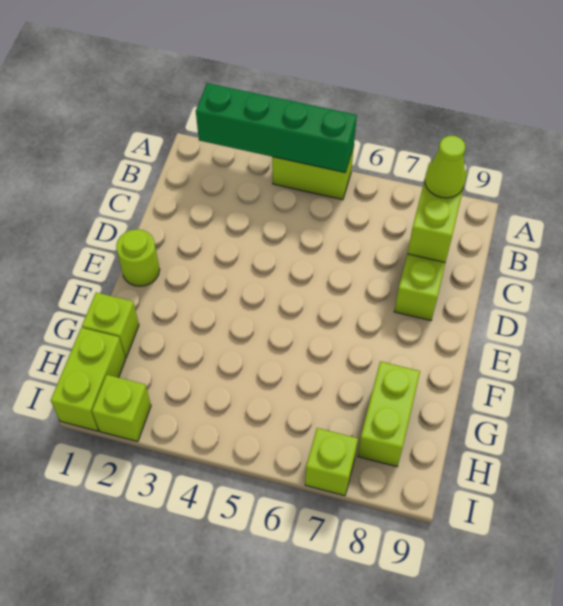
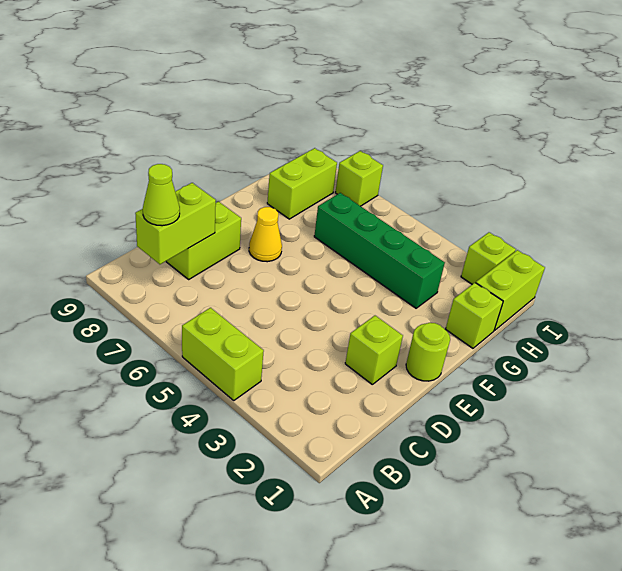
green 1x4 brick [196,83,357,173] -> green 1x4 brick moved to [314,193,445,308]
none -> lime 1x1 brick [345,315,403,384]
none -> yellow 1x1 cone [249,207,282,262]

